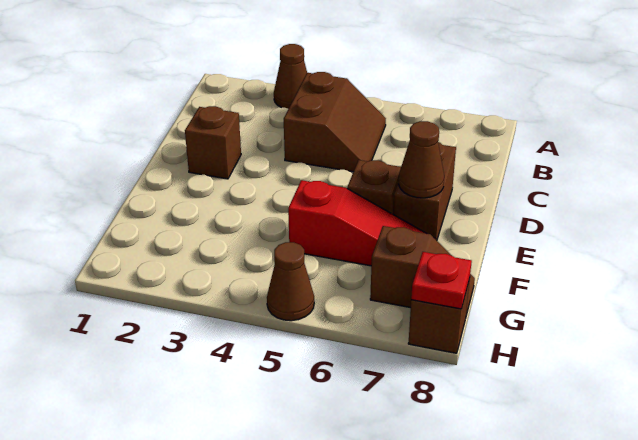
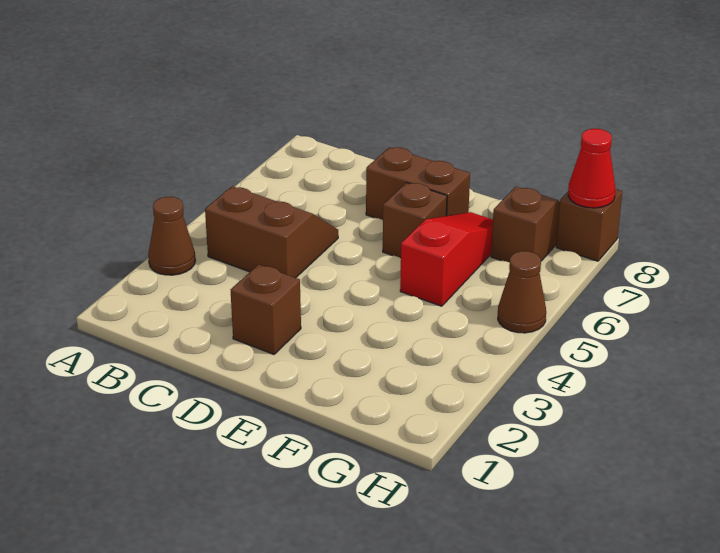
brown 1x1 cone [399,121,444,198] -> none
red 1x1 plate [411,252,472,309] -> red 1x1 cone [568,129,615,208]

